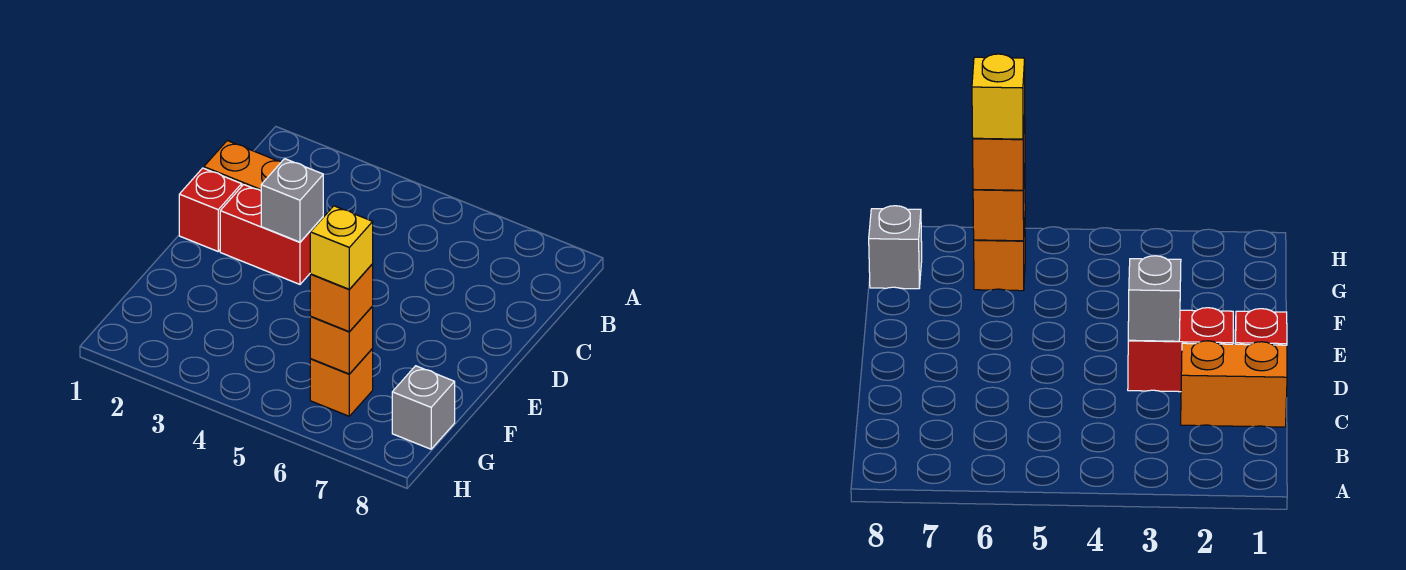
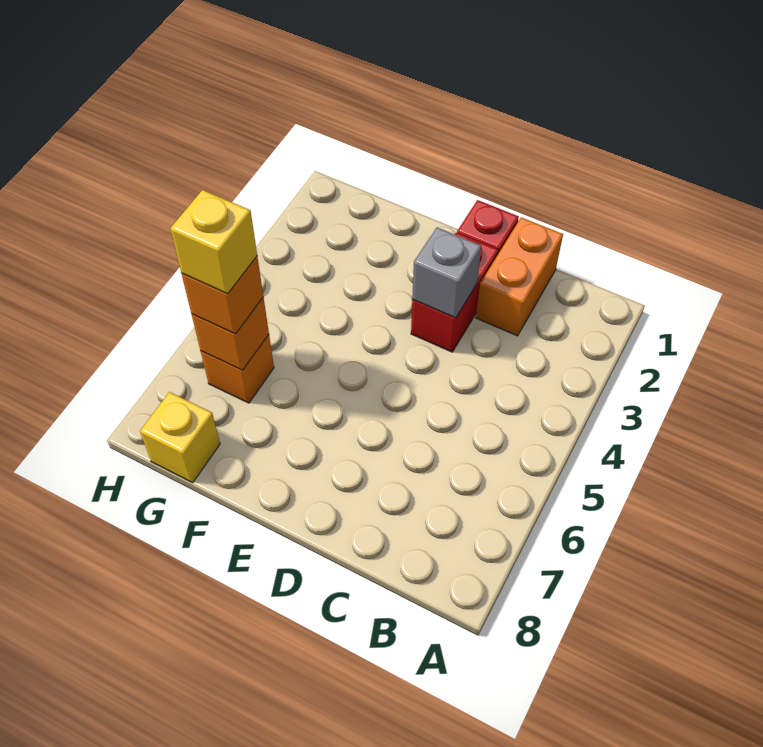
grey 1x1 brick [392,366,455,449] -> yellow 1x1 brick [140,392,220,483]

